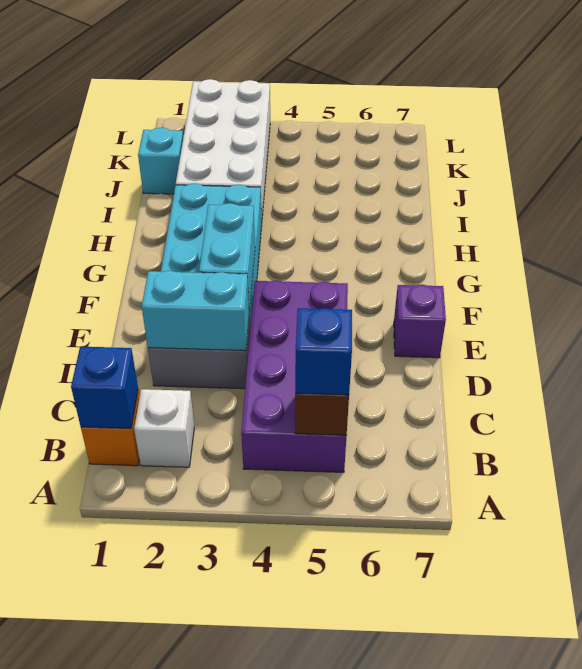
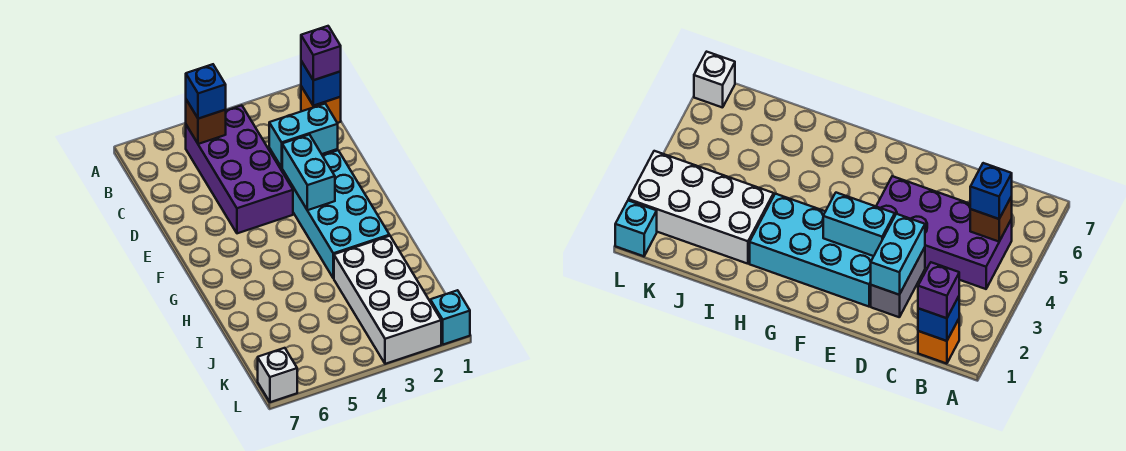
white 1x1 brick [134,389,194,467] -> white 1x1 brick moved to [258,348,297,402]
purple 1x1 brick [394,284,446,358] -> purple 1x1 brick moved to [301,26,341,80]
cyan 1x1 brick [138,128,183,194] -> cyan 1x1 brick moved to [430,290,470,345]

